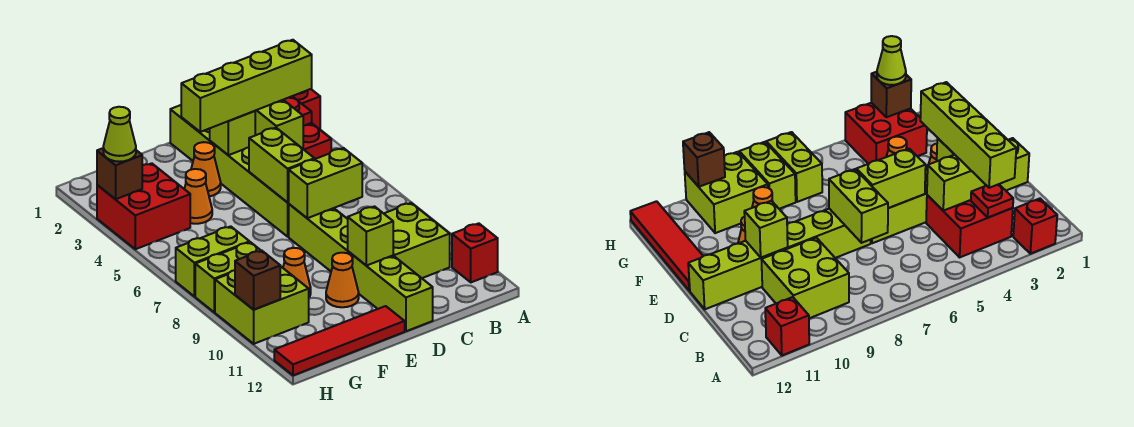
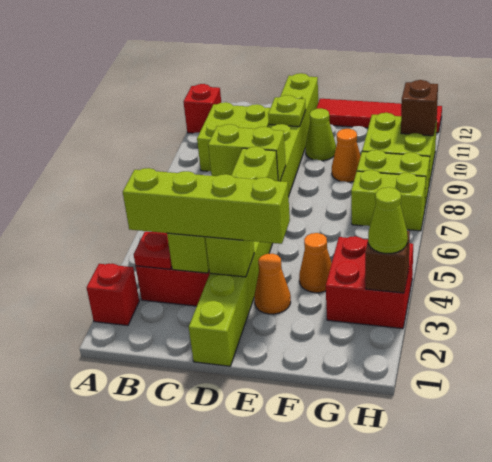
lime 1x1 brick [348,206,393,266] -> lime 1x1 plate [268,95,306,127]
orange 1x1 cone [326,253,359,307] -> lime 1x1 cone [305,109,336,161]

